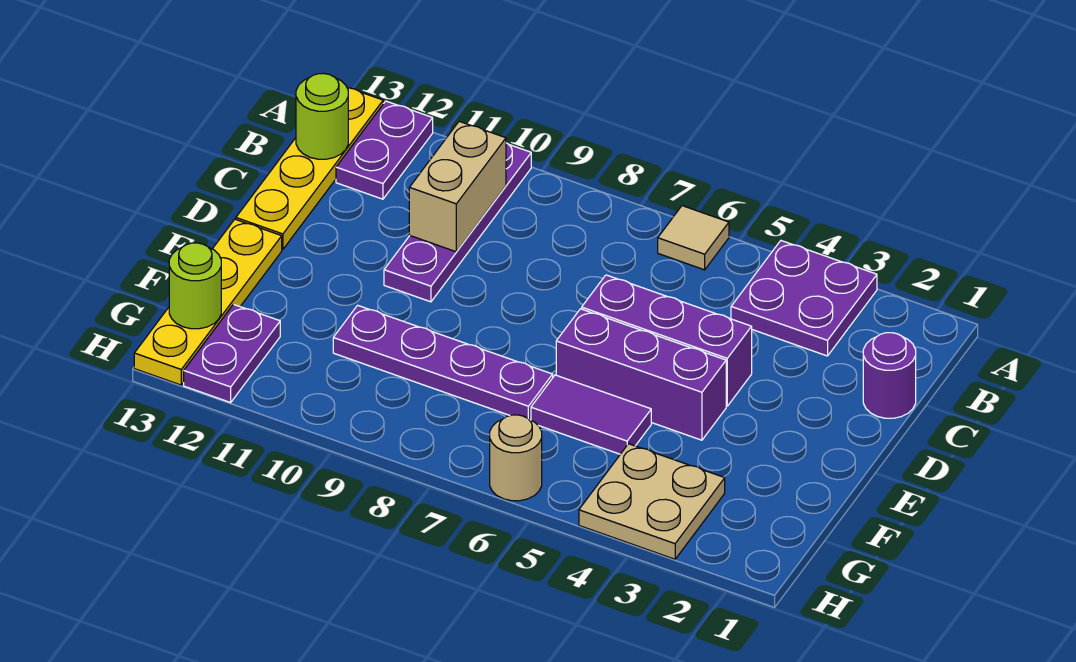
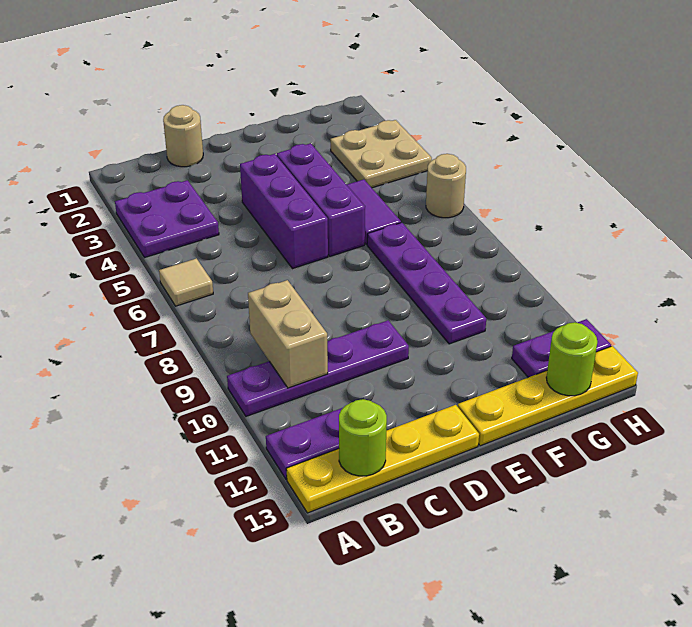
tan 1x2 brick [409,121,506,252] -> tan 1x2 brick turned to [248,280,328,388]
purple 1x1 round brick [863,333,916,418] -> tan 1x1 round brick [163,105,203,167]

